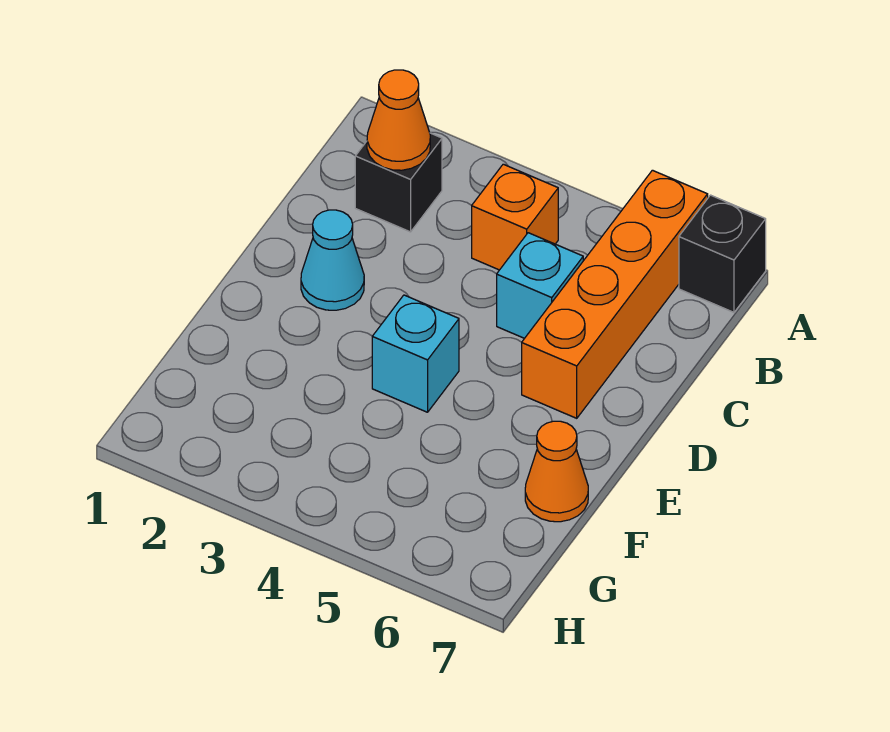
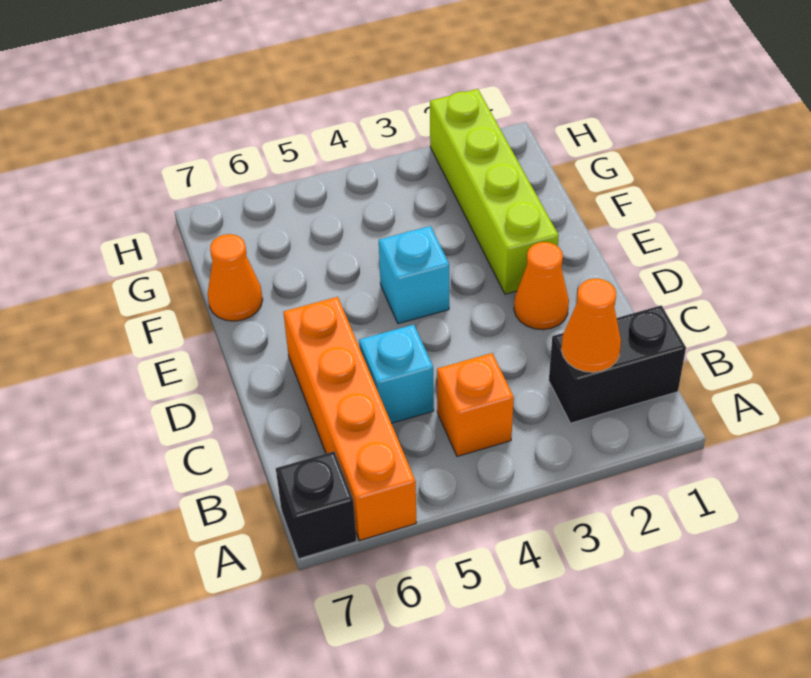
black 1x1 brick [355,133,442,232] -> black 1x2 brick [549,305,686,423]
cyan 1x1 cone [301,210,364,310] -> orange 1x1 cone [514,242,569,330]
none -> lime 1x4 brick [430,89,559,294]

